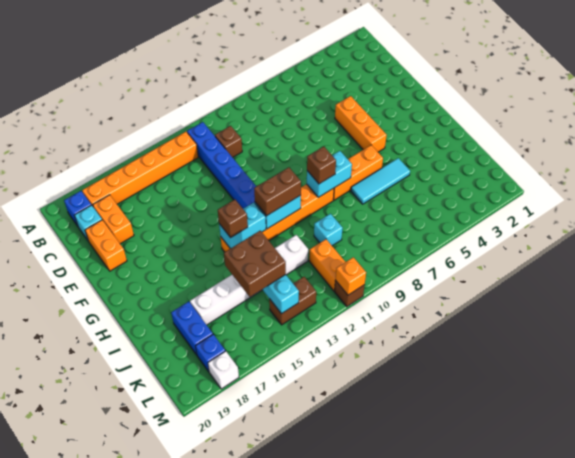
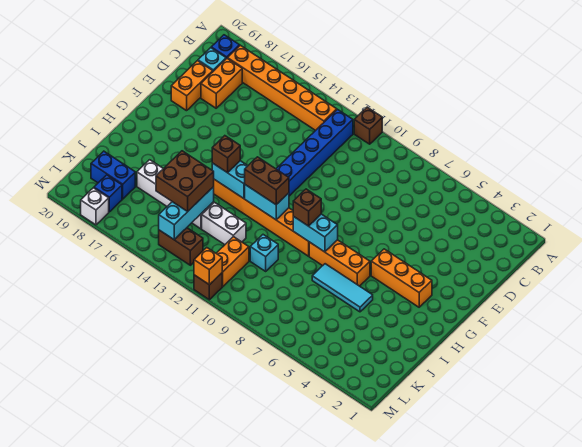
brown 1x1 brick [215,126,242,157] -> brown 1x1 brick moved to [354,107,382,144]
orange 1x3 brick [335,96,387,152] -> orange 1x3 brick turned to [371,249,432,307]
blue 1x2 brick [171,302,213,355] -> blue 1x2 brick turned to [91,151,135,199]

